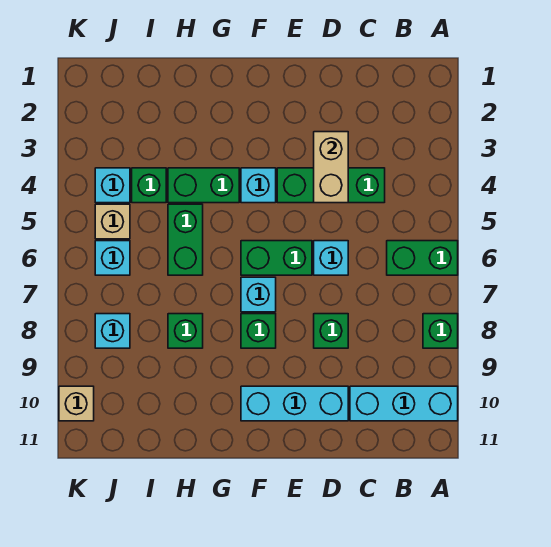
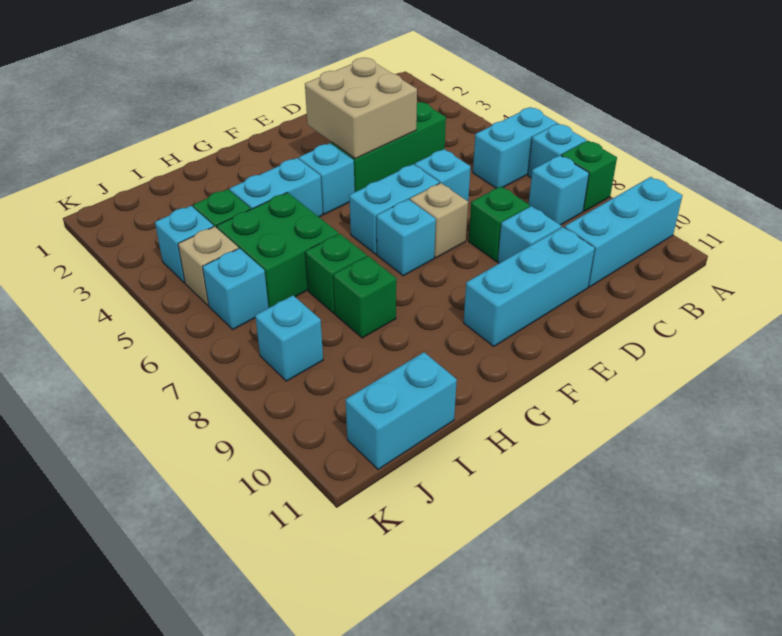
green 1x2 brick [387,241,458,275] -> cyan 1x2 brick [473,107,557,188]
none -> cyan 1x1 brick [528,123,586,178]
none -> cyan 1x1 brick [529,155,589,225]
tan 1x2 brick [314,132,348,203] -> tan 2x2 brick [305,58,417,159]
none -> cyan 1x1 brick [498,206,562,263]
green 1x2 brick [241,241,312,275] -> cyan 1x2 brick [349,164,439,254]
green 1x1 brick [241,314,276,348] -> green 1x1 brick moved to [305,234,367,314]
green 1x2 brick [168,168,239,203] -> cyan 1x2 brick [230,158,323,217]
green 1x2 brick [168,204,203,275] -> green 2x2 brick [217,193,339,308]
none -> cyan 1x2 brick [346,352,457,470]
tan 1x1 brick [59,386,94,421] -> tan 1x1 brick moved to [410,183,468,258]

